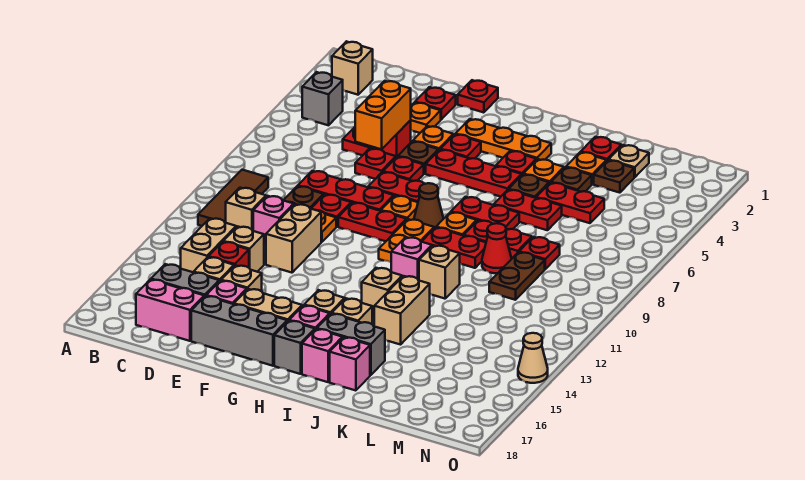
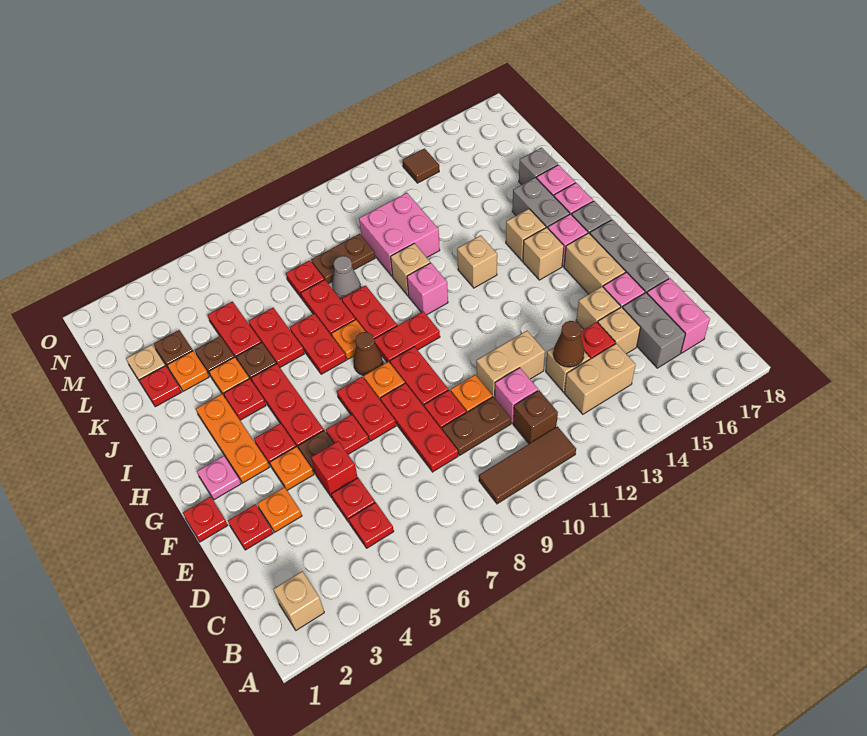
grey 1x1 brick [302,72,343,125] -> grey 1x1 brick moved to [519,148,558,185]
tan 1x1 brick [226,188,266,231] -> brown 1x1 brick [513,390,558,444]
none -> brown 1x1 cone [553,321,584,367]
orange 1x2 brick [355,81,411,149] -> none
red 1x1 plate [355,148,396,179] -> red 1x1 plate moved to [349,502,394,548]
none -> pink 1x1 plate [197,456,241,500]
orange 1x2 plate [379,219,434,262] -> red 1x2 plate [374,311,440,362]
tan 1x2 brick [374,276,430,345] -> none
red 1x1 cone [482,223,512,273] -> grey 1x1 cone [332,256,361,299]
none -> pink 2x2 brick [359,193,440,277]
none -> brown 1x1 tile [403,149,439,183]
tan 1x1 cone [518,333,548,383] -> none

